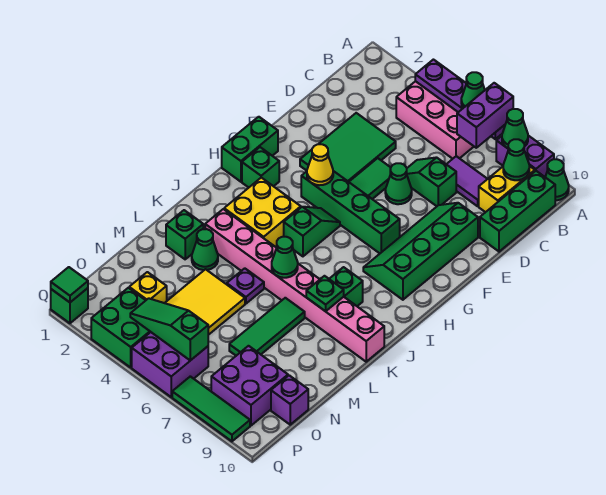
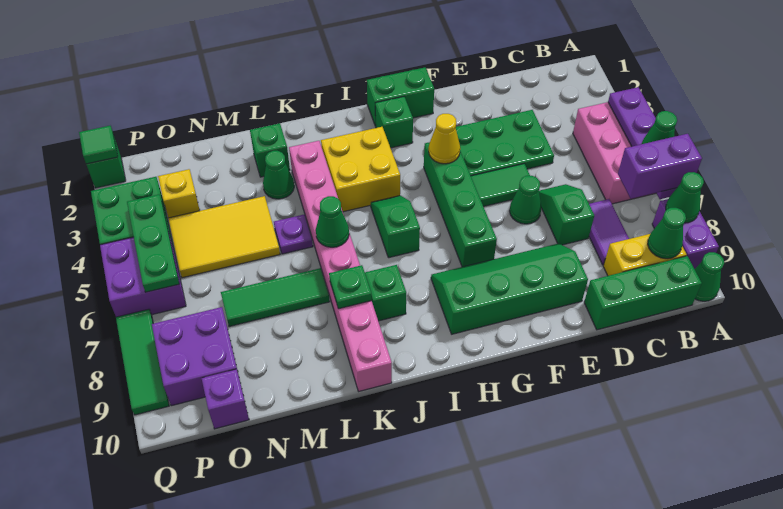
green 2x3 tile [300,113,396,182] -> green 2x3 plate [456,110,554,176]
green 1x2 slope [284,207,340,256] -> green 1x2 slope turned to [371,196,420,258]
green 1x3 slope [130,298,208,360] -> green 1x3 plate [127,195,179,292]

